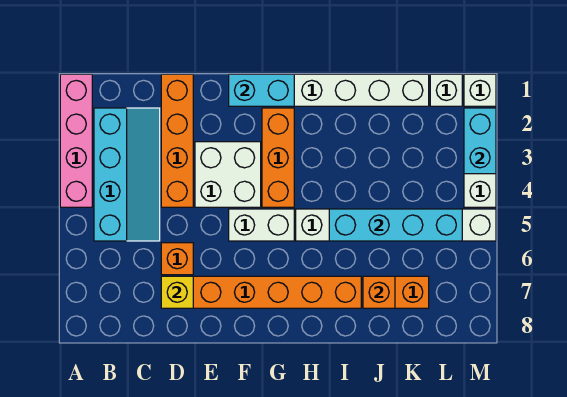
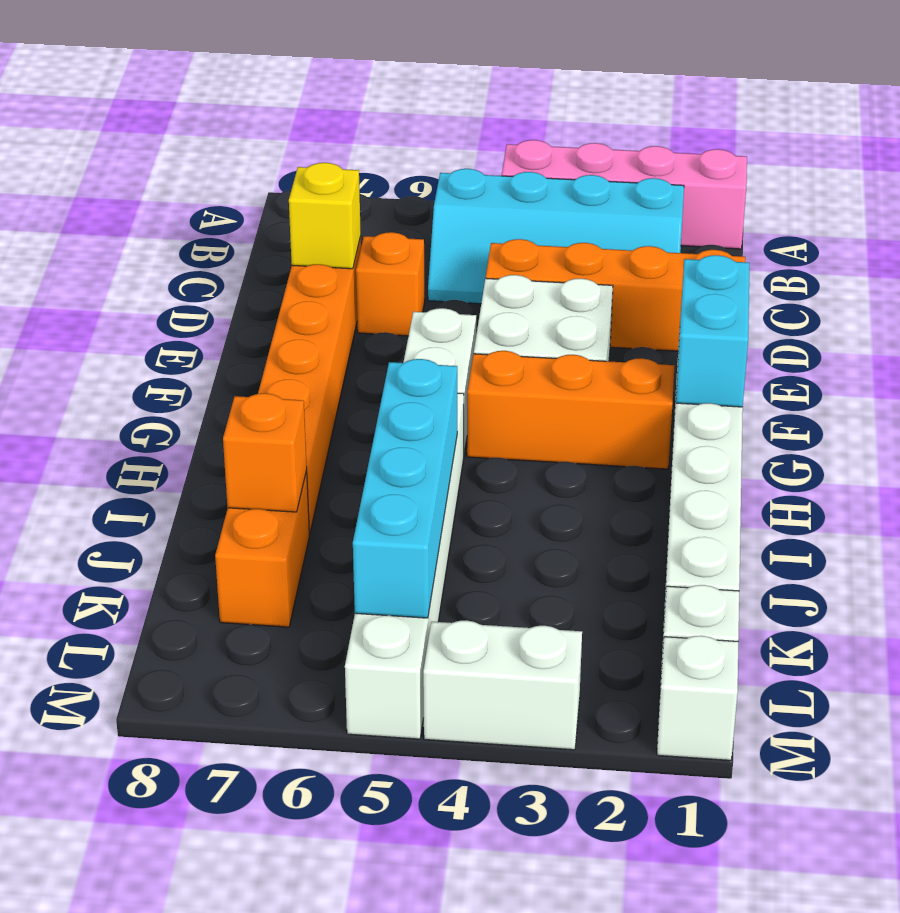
cyan 1x2 brick [464,108,496,174] -> none

